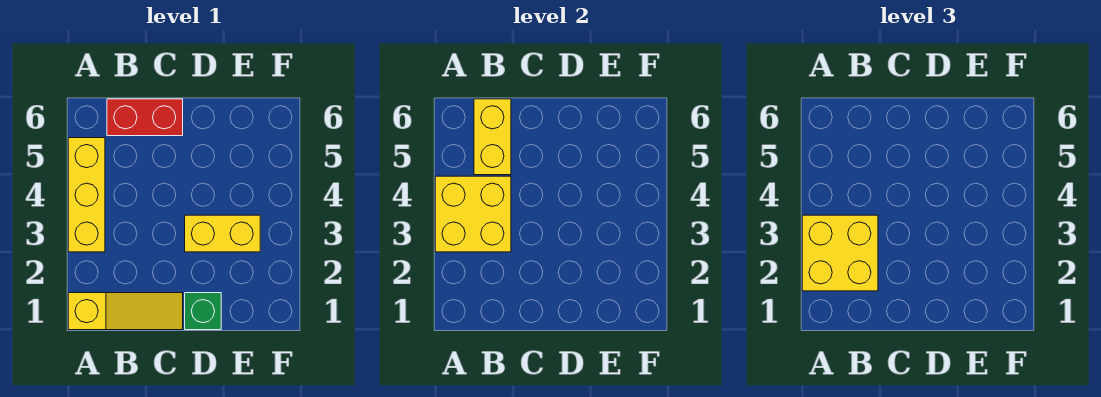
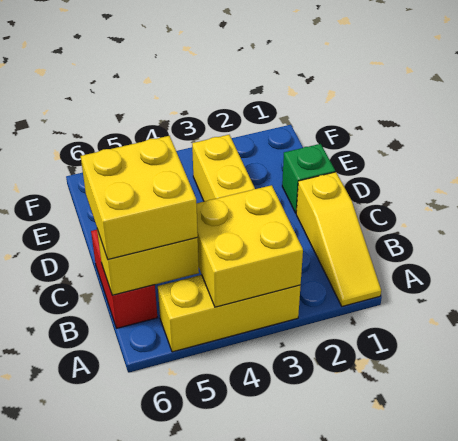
yellow 1x3 slope [68,293,183,330] -> yellow 1x3 slope turned to [296,172,381,306]
yellow 2x2 brick [802,215,878,291] -> yellow 2x2 brick moved to [81,136,198,260]

